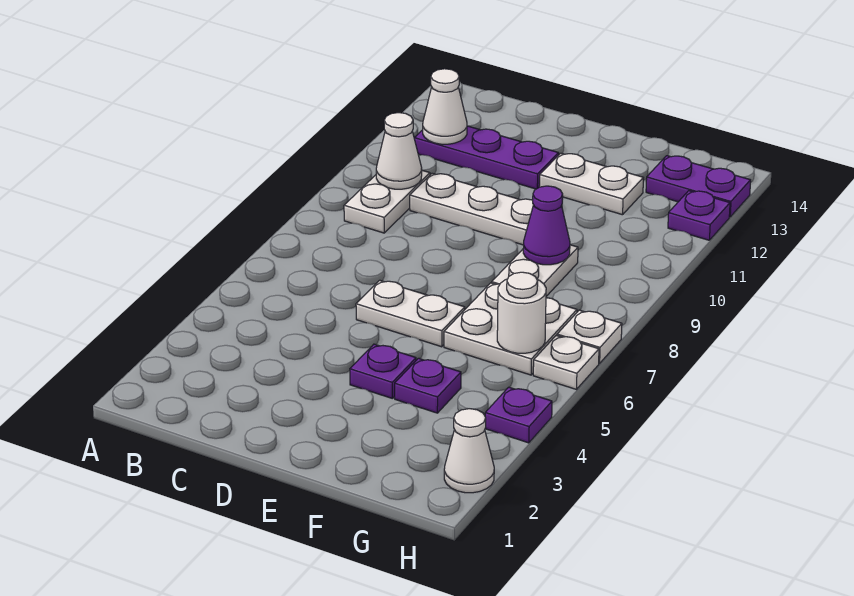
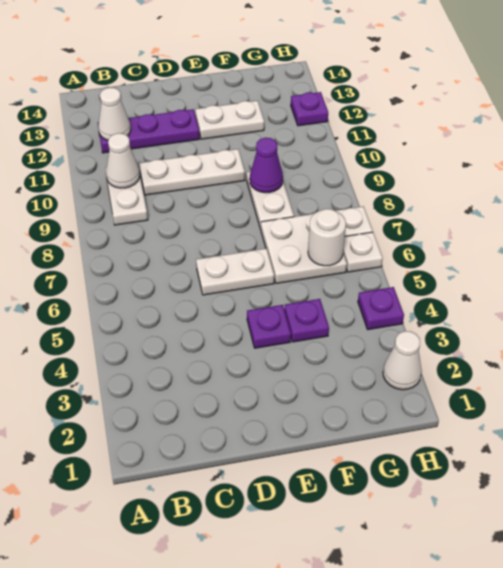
purple 1x2 plate [646,156,751,217] -> none

